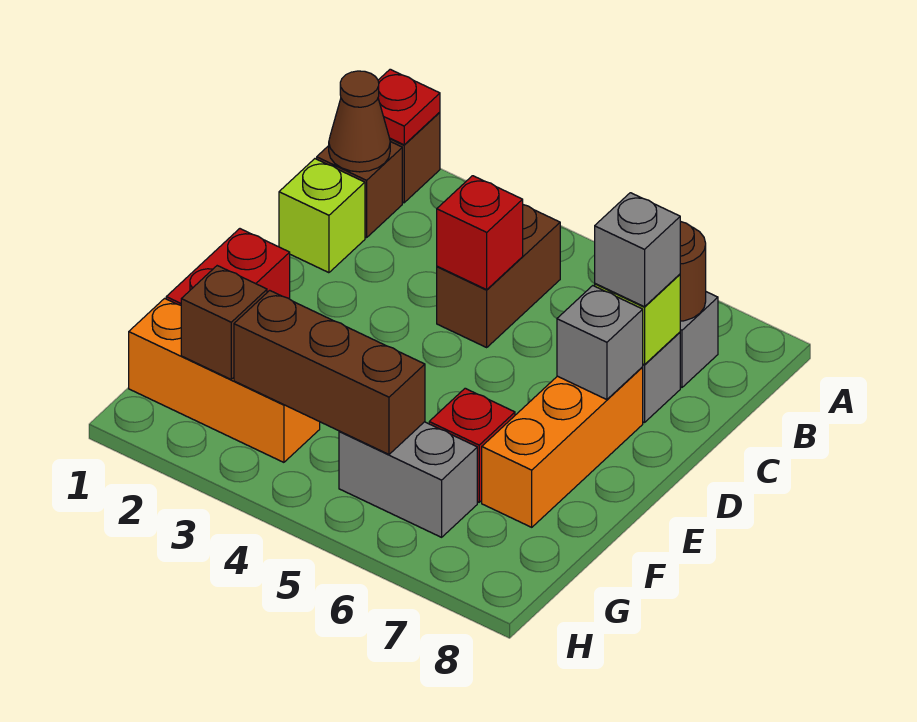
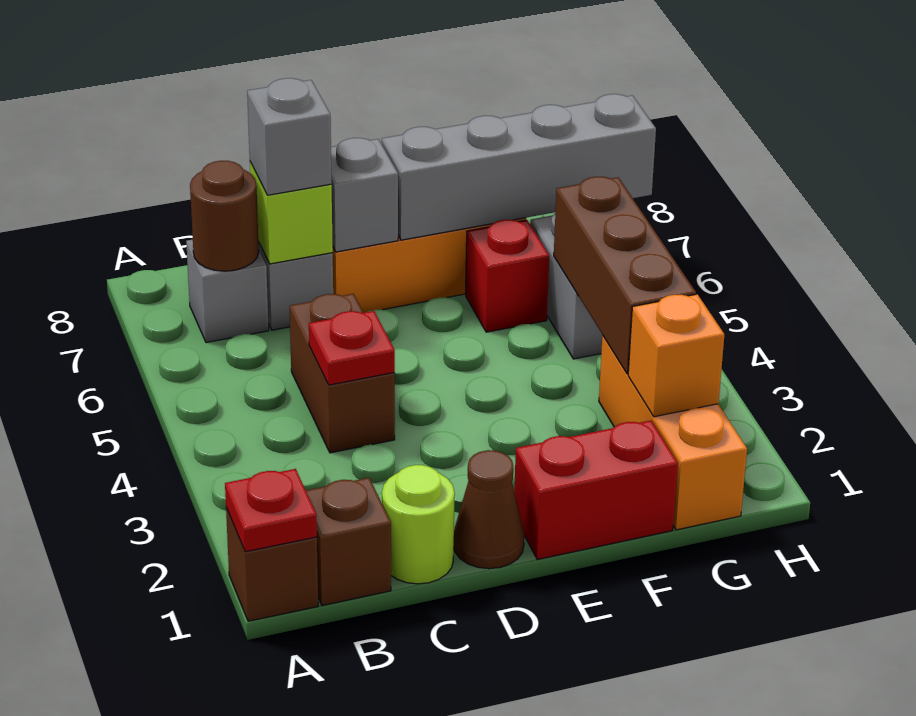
brown 1x1 cone [329,71,390,172] -> brown 1x1 cone moved to [454,450,524,569]
brown 1x2 brick [437,205,560,347] -> brown 1x2 brick turned to [290,294,395,453]
lime 1x1 brick [279,159,365,273] -> lime 1x1 round brick [382,465,455,584]
red 1x1 brick [437,176,523,290] -> red 1x1 plate [309,311,395,385]
none -> grey 1x4 brick [382,94,656,240]
brown 1x1 brick [181,266,267,379] -> orange 1x1 brick [628,294,724,417]

